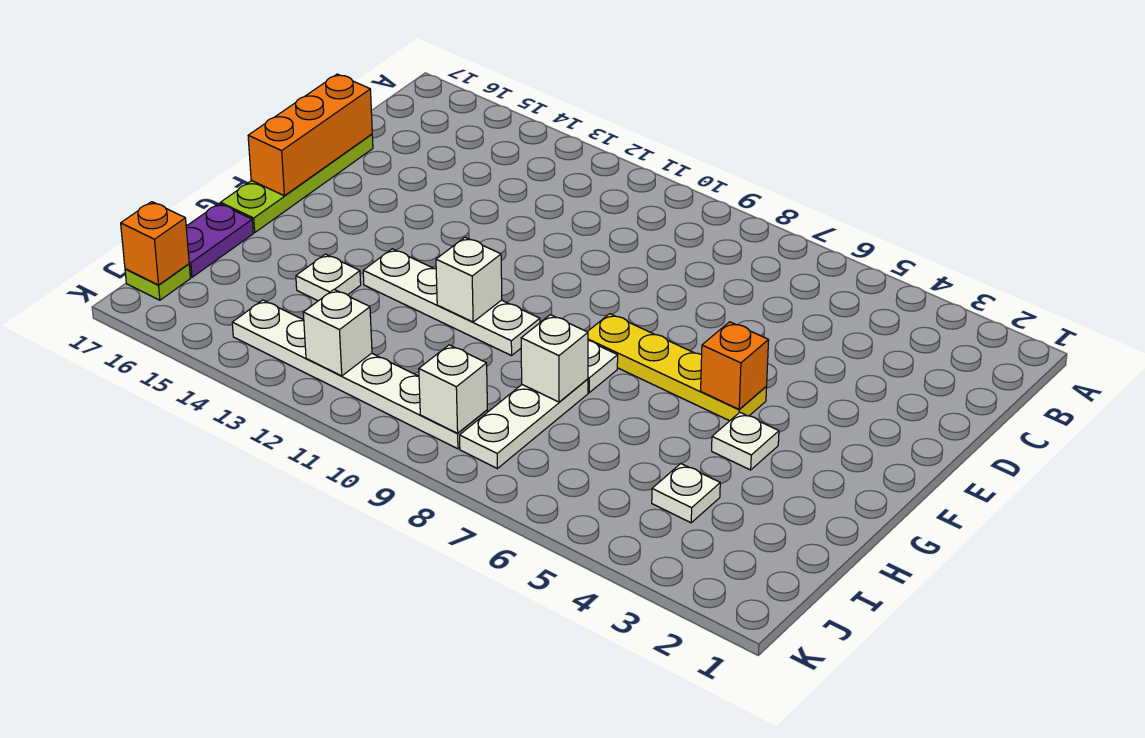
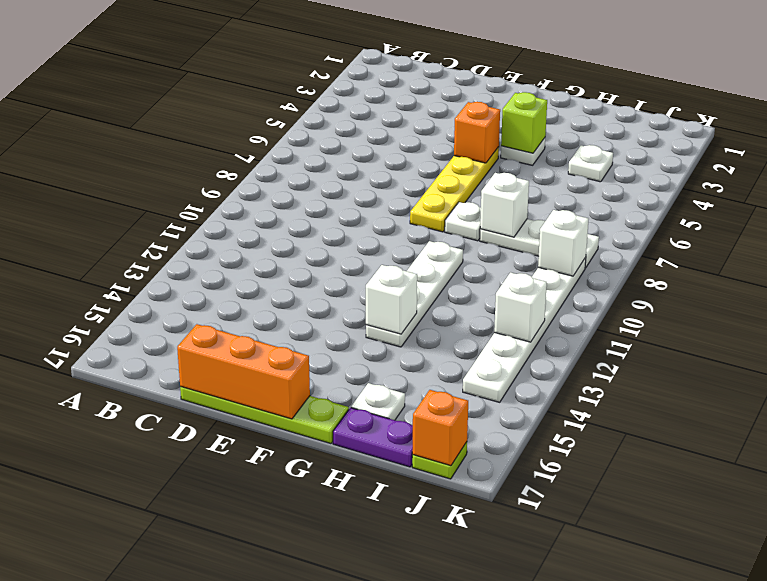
none -> lime 1x1 brick [501,92,547,153]
white 1x1 brick [436,237,502,322] -> white 1x1 brick moved to [366,265,417,334]
white 1x1 plate [296,254,361,301] -> white 1x1 plate moved to [351,383,405,420]

